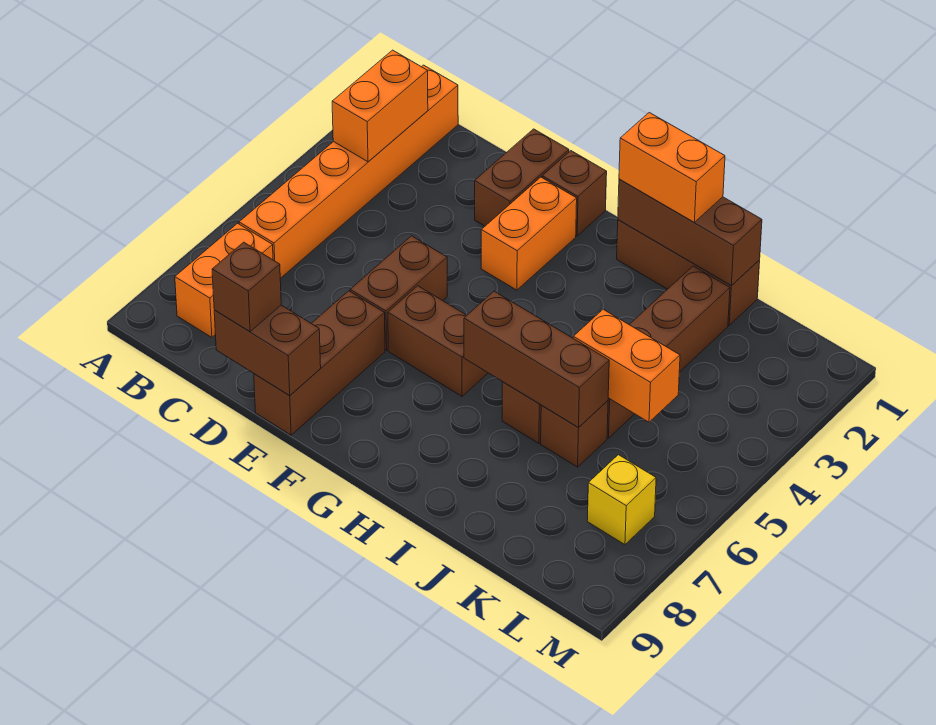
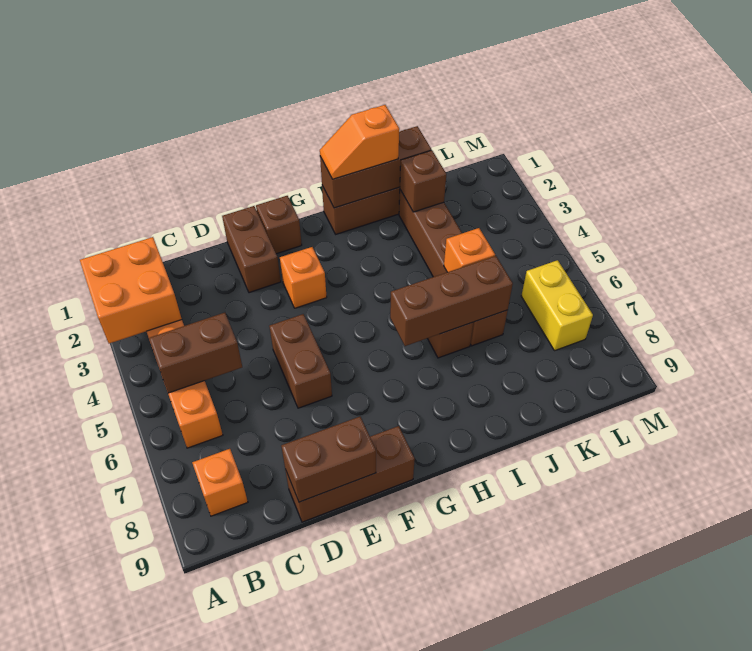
orange 1x2 brick [332,50,428,162] -> orange 2x2 brick [80,237,182,343]
orange 1x2 brick [175,223,273,337] -> orange 1x1 brick [192,449,248,516]
brown 1x1 brick [212,242,281,332] -> brown 1x1 brick moved to [400,150,446,212]
brown 1x3 brick [254,291,385,435] -> brown 1x3 brick turned to [285,426,415,522]
orange 1x2 brick [481,177,577,290] -> orange 1x1 brick [280,247,327,308]
brown 1x2 brick [388,286,488,396] -> brown 1x2 brick moved to [149,313,242,393]
orange 1x2 brick [619,113,725,222] -> orange 1x2 slope [320,105,399,179]
orange 1x2 brick [573,309,680,422] -> orange 1x1 brick [444,228,495,272]
yellow 1x1 brick [587,455,656,545] -> yellow 1x2 brick [521,260,593,350]

